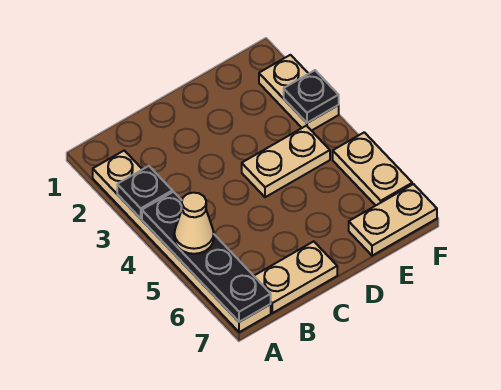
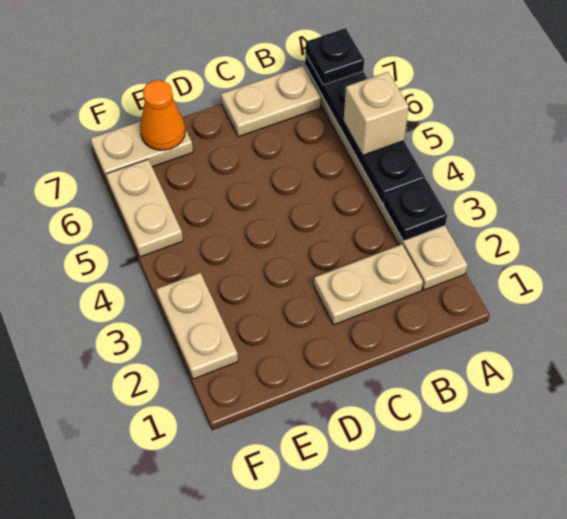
tan 1x1 cone [174,193,214,254] -> tan 1x1 brick [344,72,409,155]
tan 1x2 plate [242,126,330,197] -> tan 1x2 plate moved to [314,244,423,325]
none -> orange 1x1 cone [140,80,185,150]
black 1x1 plate [284,70,339,123] -> black 1x1 plate moved to [305,28,364,85]

